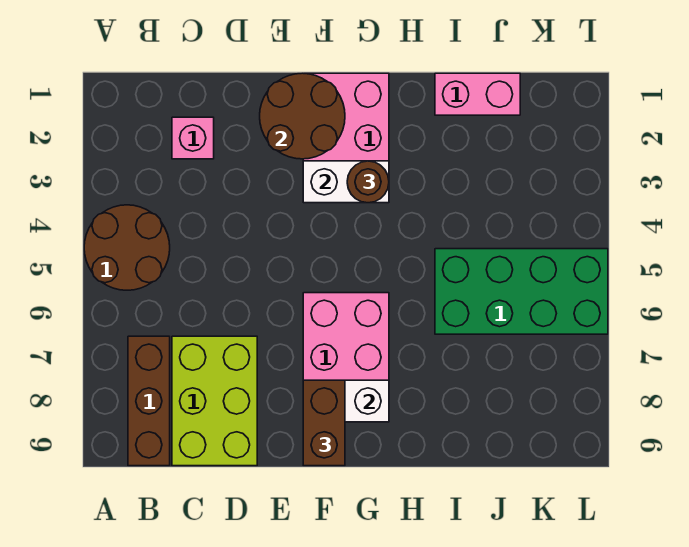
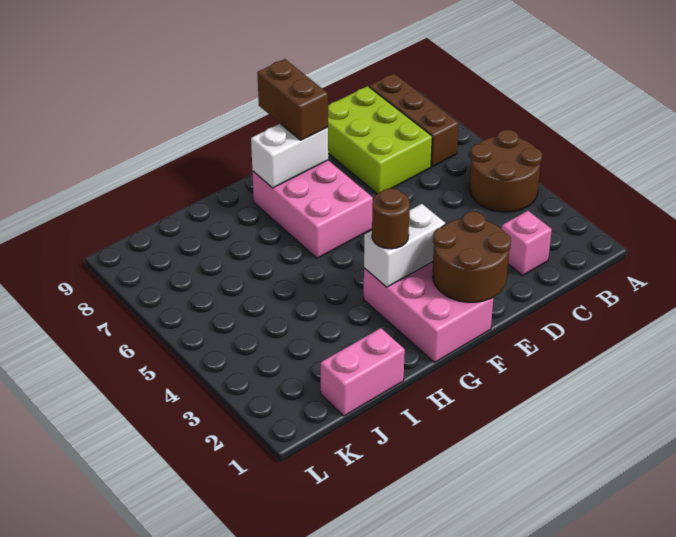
green 2x4 brick [435,249,608,334] -> none

